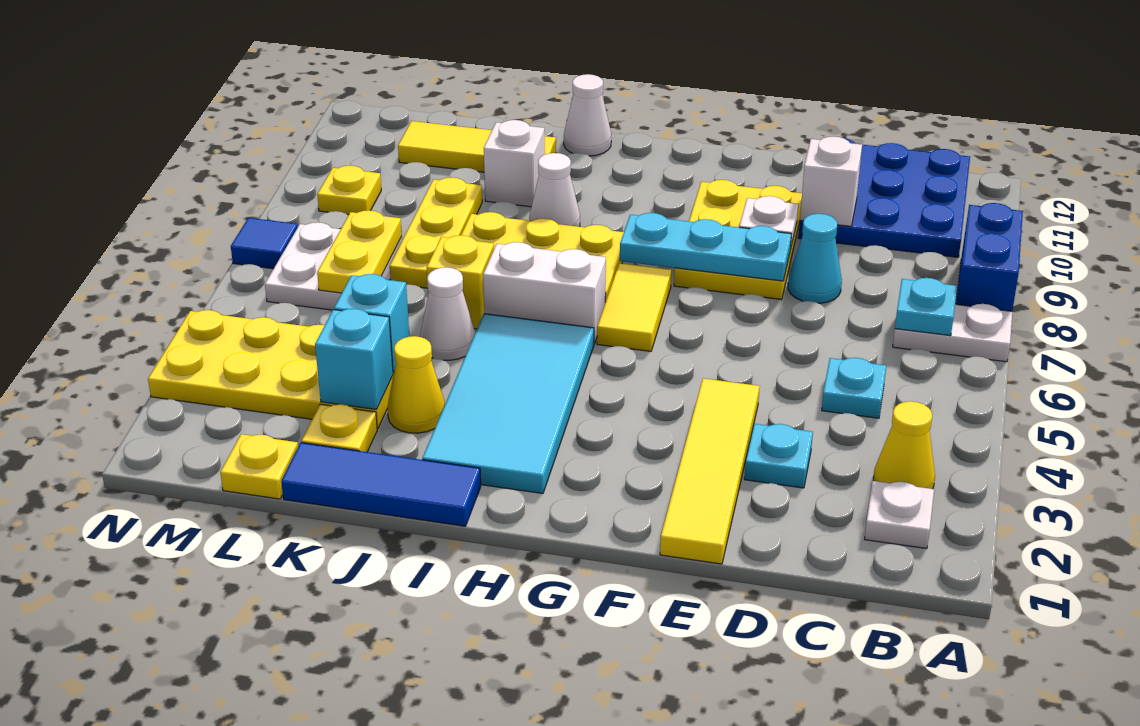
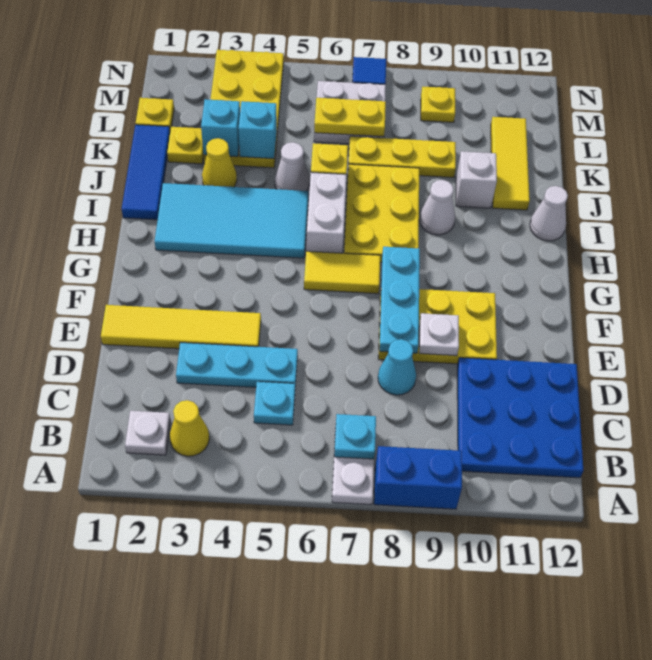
cyan 1x1 plate [744,424,813,488] -> cyan 1x3 plate [176,343,298,387]
white 1x1 brick [800,137,862,226] -> none

